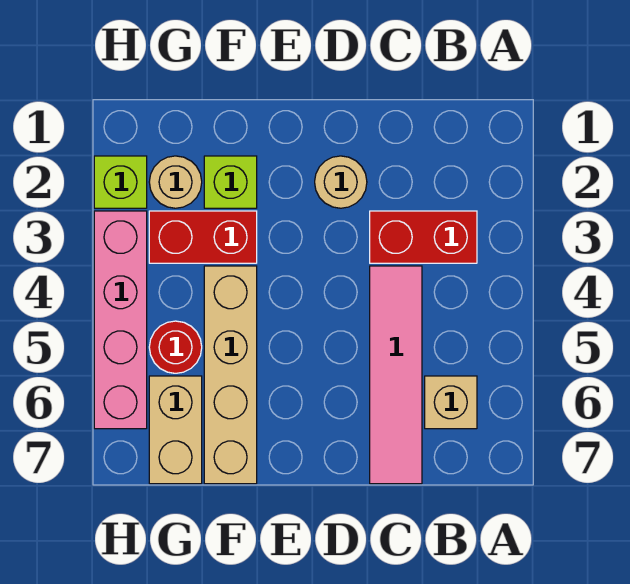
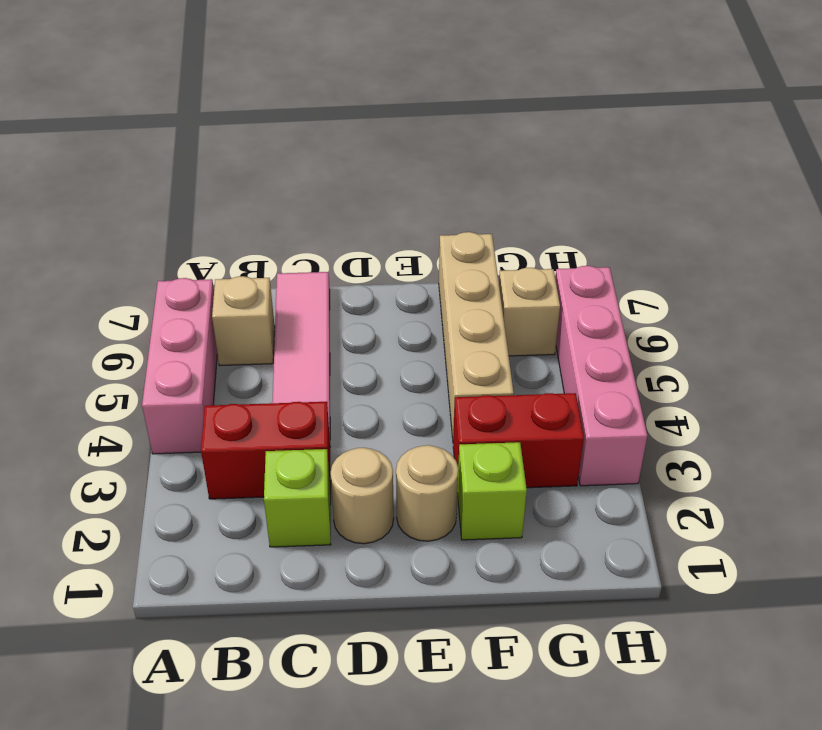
none -> pink 1x3 brick [142,278,217,454]
tan 1x1 round brick [149,156,202,208] -> tan 1x1 round brick moved to [396,445,458,541]
red 1x1 round brick [149,321,202,373] -> none
tan 1x2 brick [149,376,202,484] -> tan 1x1 brick [499,268,560,356]
lime 1x1 brick [94,156,147,208] -> lime 1x1 brick moved to [264,449,331,547]

